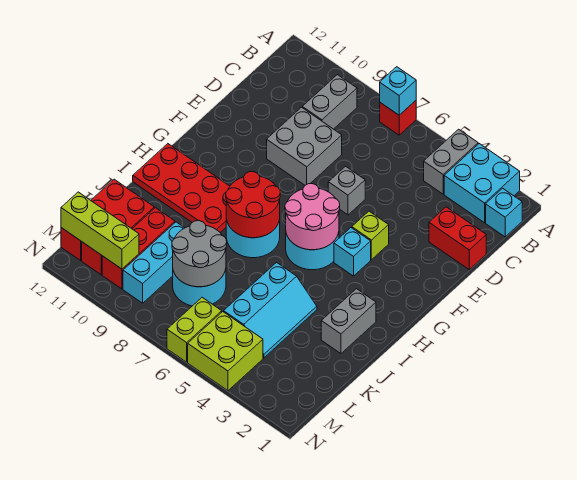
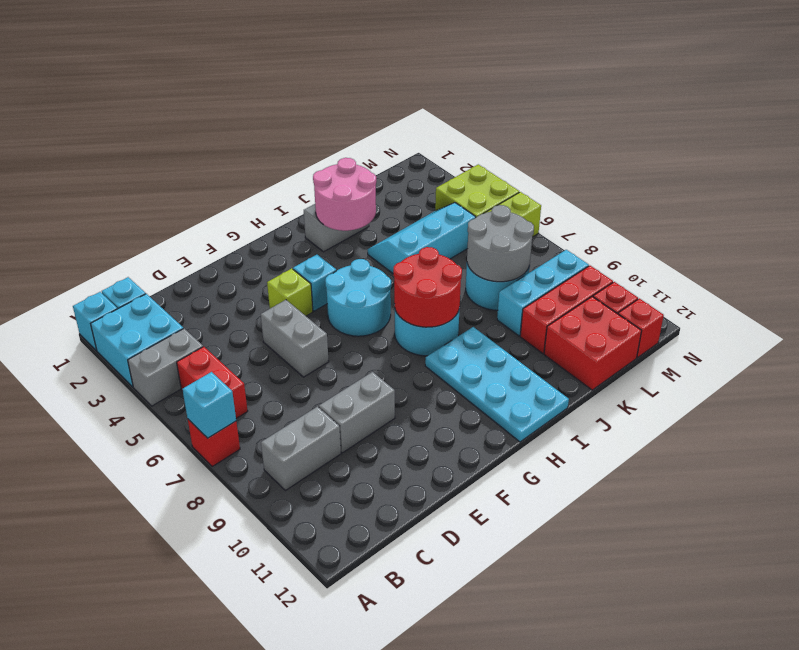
none -> cyan 1x1 brick [73,292,117,351]
red 1x2 brick [429,207,486,269] -> red 1x2 brick moved to [177,347,248,418]
grey 2x2 brick [267,107,342,185] -> grey 1x2 brick [319,372,395,453]
grey 1x1 brick [328,166,365,215] -> grey 1x2 brick [261,300,329,377]
pink 2x2 round brick [285,184,340,250] -> pink 2x2 round brick moved to [313,158,376,231]
red 2x4 plate [133,144,230,232] -> cyan 2x4 plate [425,327,569,442]
lime 1x3 brick [61,192,139,269] -> none

